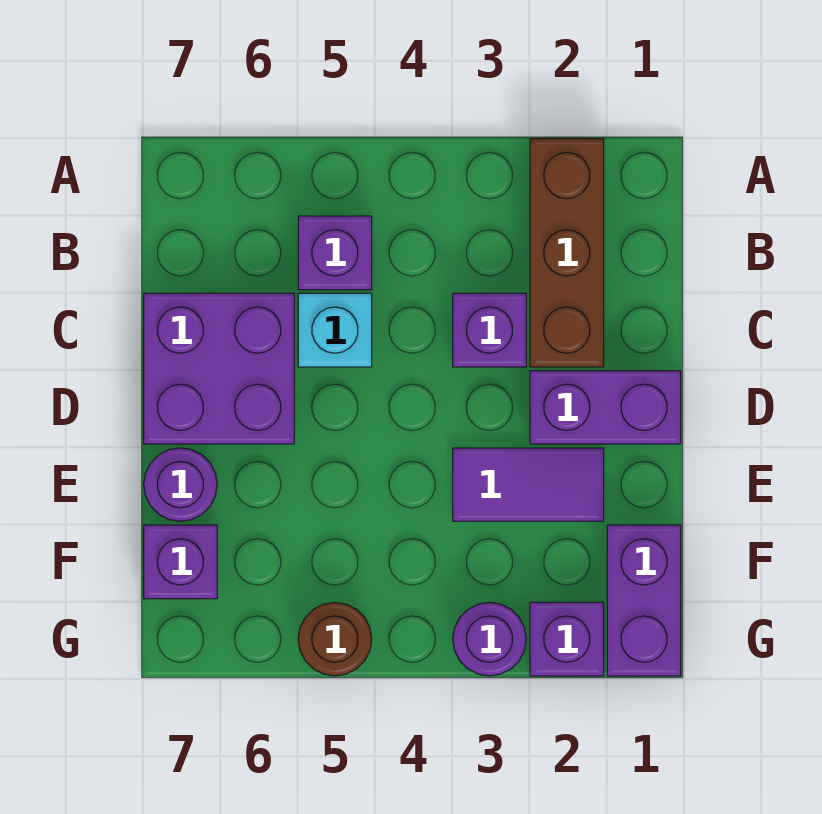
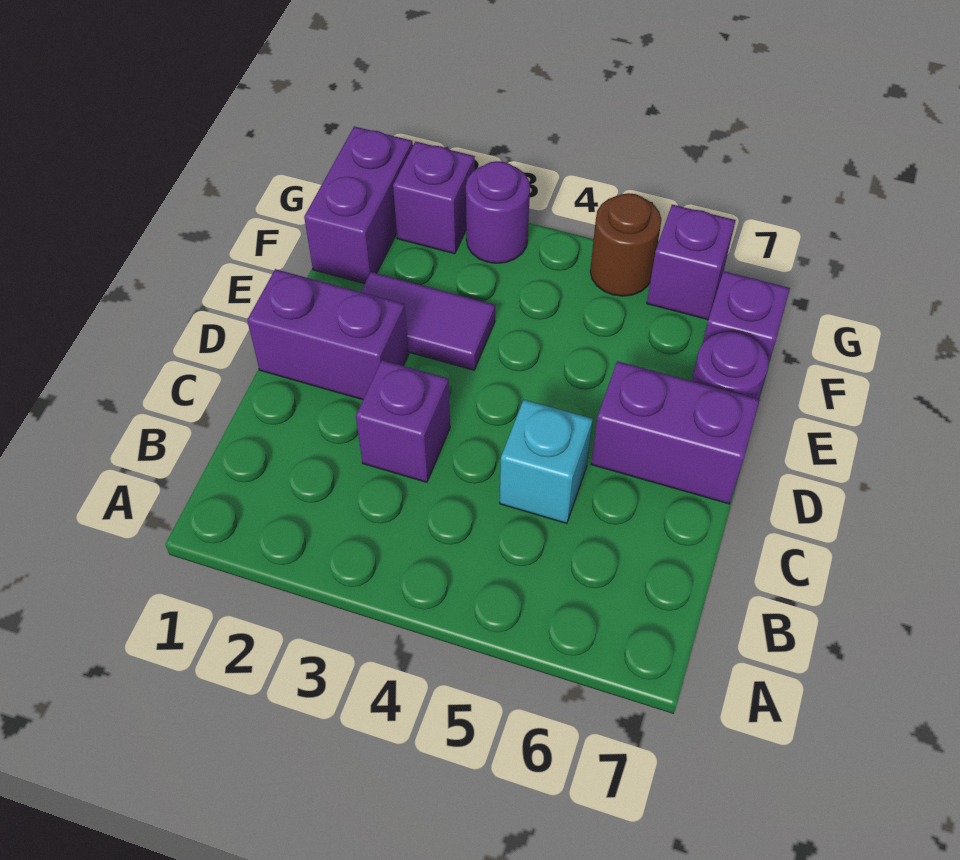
brown 1x3 brick [530,139,604,367] -> none
purple 1x1 brick [298,216,372,290] -> purple 1x1 brick moved to [647,205,736,320]
purple 2x2 brick [144,293,294,444] -> purple 1x2 brick [591,361,760,504]

